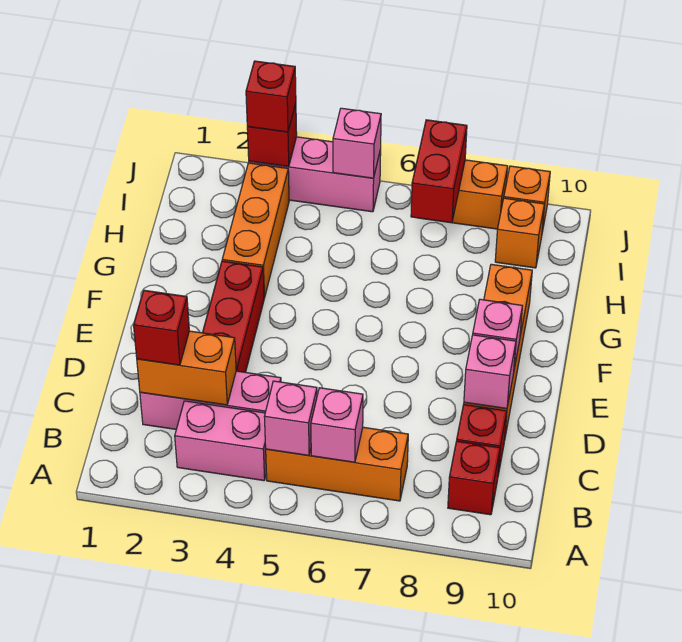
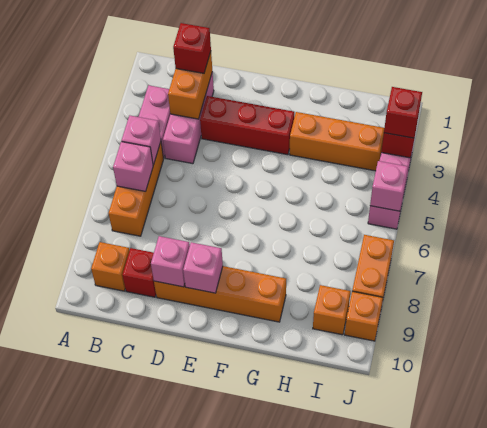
red 1x1 brick [448,441,500,515] -> orange 1x1 brick [91,242,130,291]
red 1x2 brick [411,120,467,223] -> none

